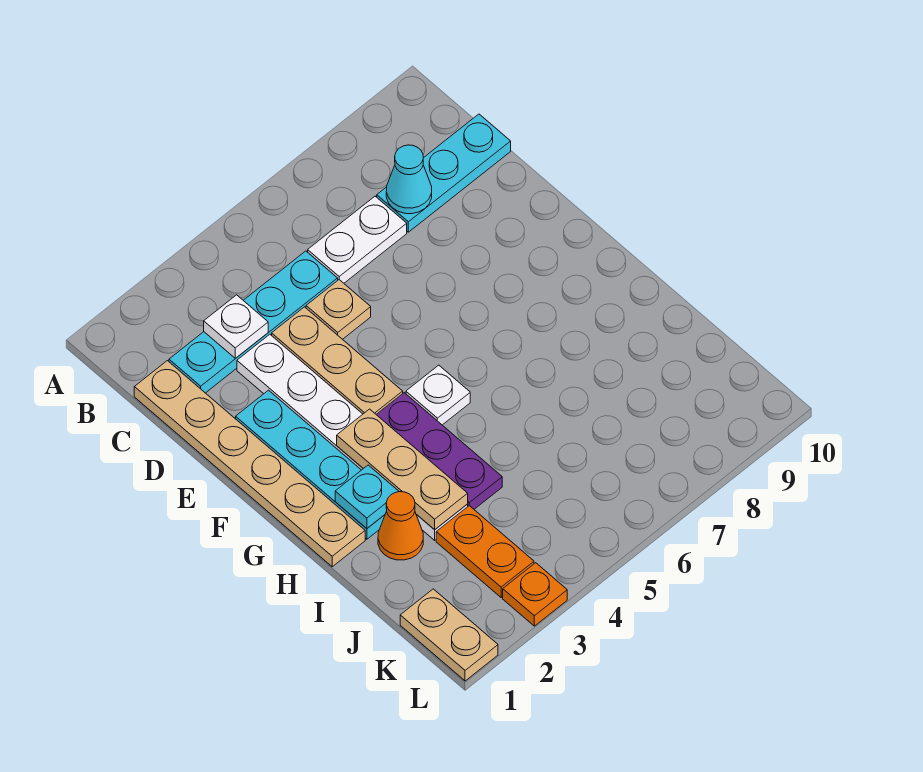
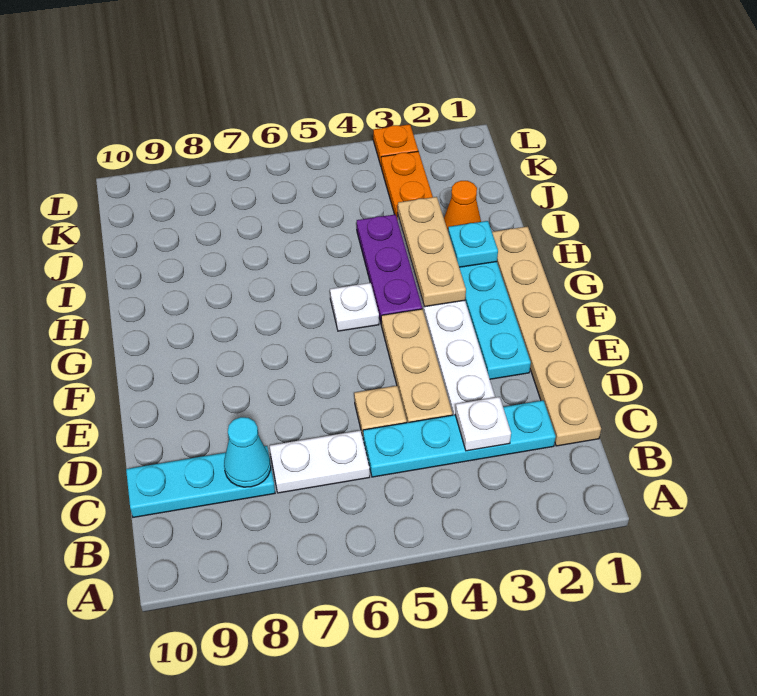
tan 1x2 plate [400,589,498,681] -> none

